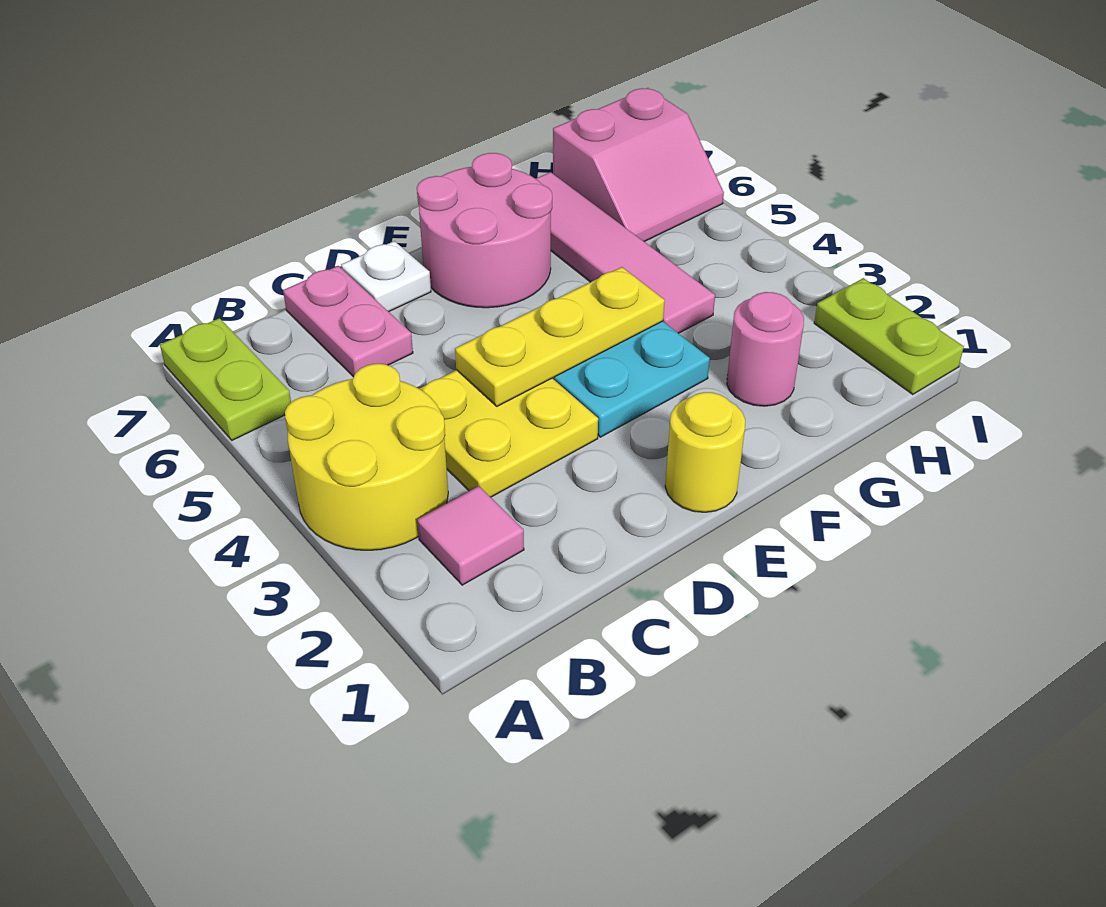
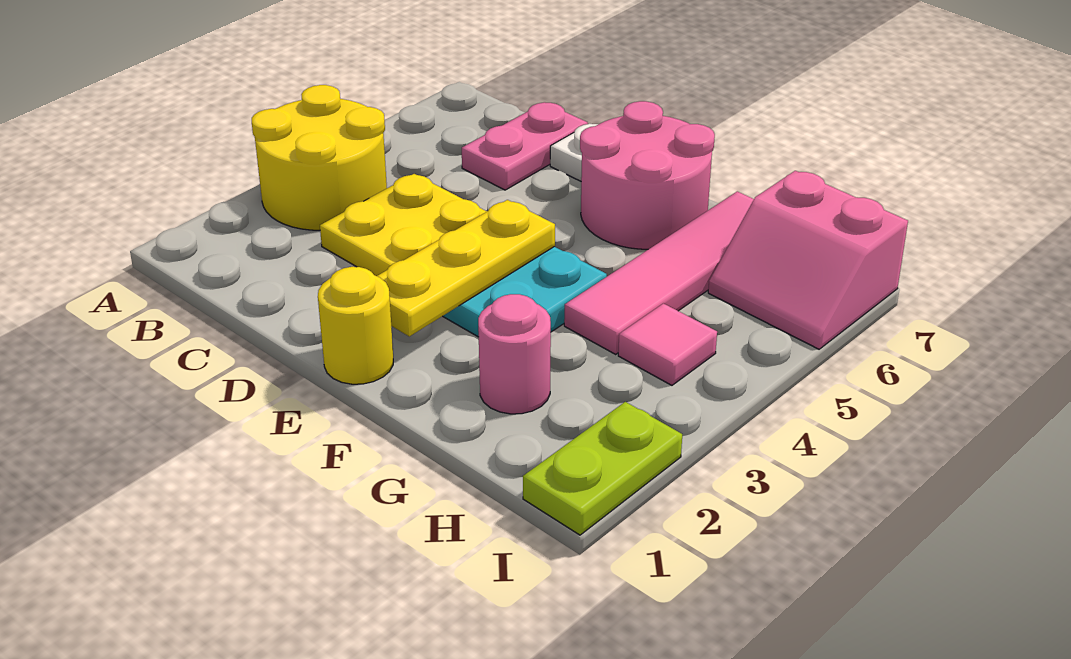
lime 1x2 plate [160,318,291,440] -> none
pink 1x1 tile [417,486,524,585] -> pink 1x1 tile moved to [618,303,717,385]
yellow 1x3 plate [455,267,665,406] -> yellow 1x3 plate turned to [377,200,555,336]

